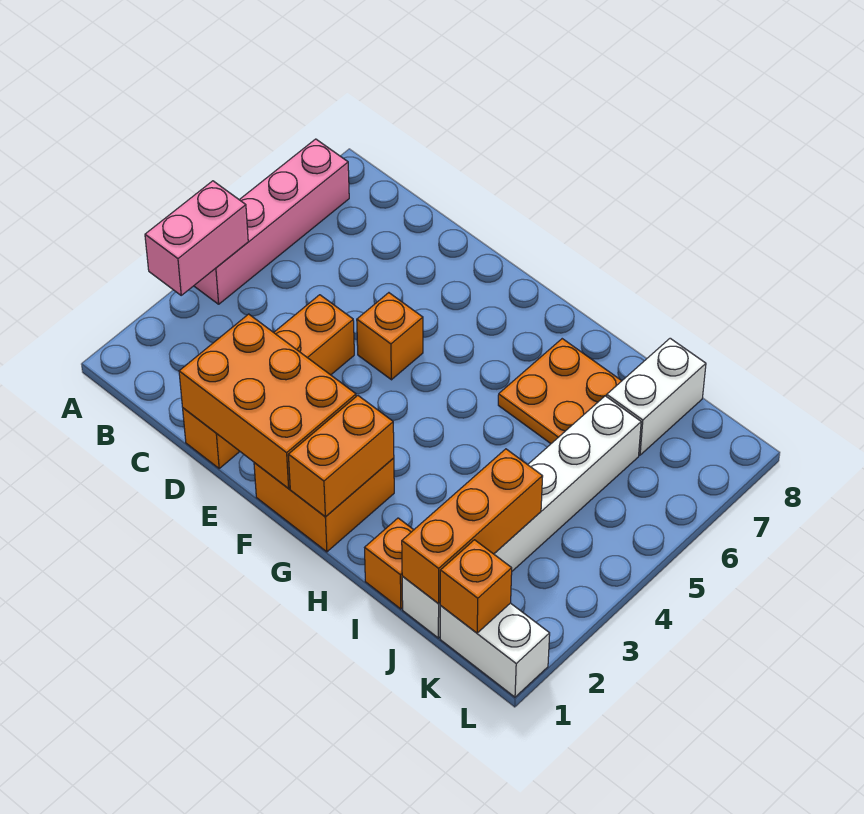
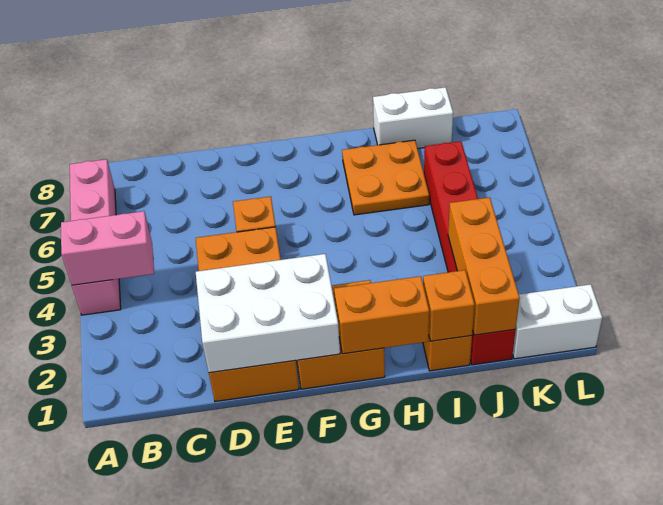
pink 1x2 brick [145,181,248,295] -> pink 1x2 brick turned to [61,211,154,285]
orange 1x4 brick [183,295,354,468] -> orange 2x4 brick [196,227,299,402]
orange 2x3 brick [179,314,356,489] -> white 2x3 brick [196,254,340,373]
orange 1x2 brick [288,396,394,517] -> orange 1x2 brick turned to [334,276,429,354]
white 1x6 brick [402,396,641,638] -> red 1x6 brick [424,141,516,365]
white 1x2 brick [607,338,706,455] -> white 1x2 brick turned to [373,87,453,149]
orange 1x1 brick [440,540,512,633] -> orange 1x1 brick moved to [423,270,475,341]

